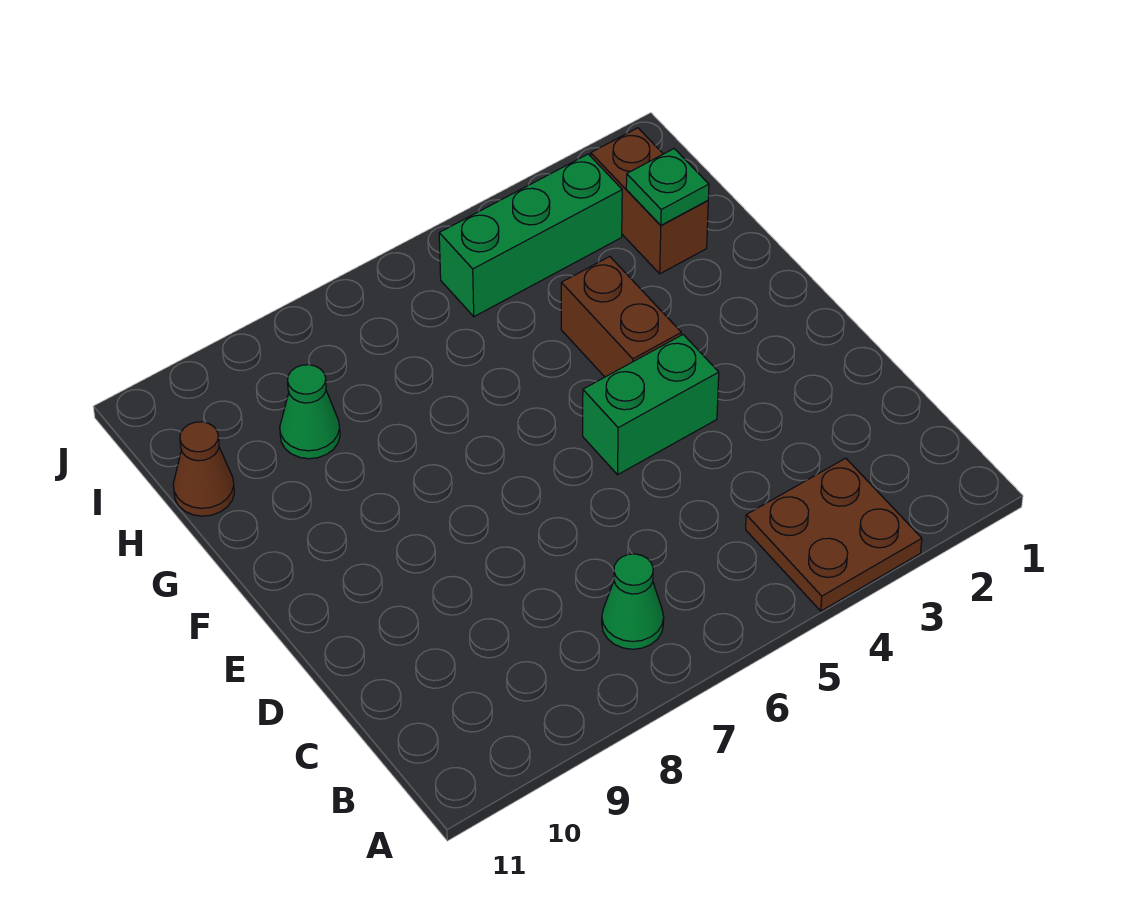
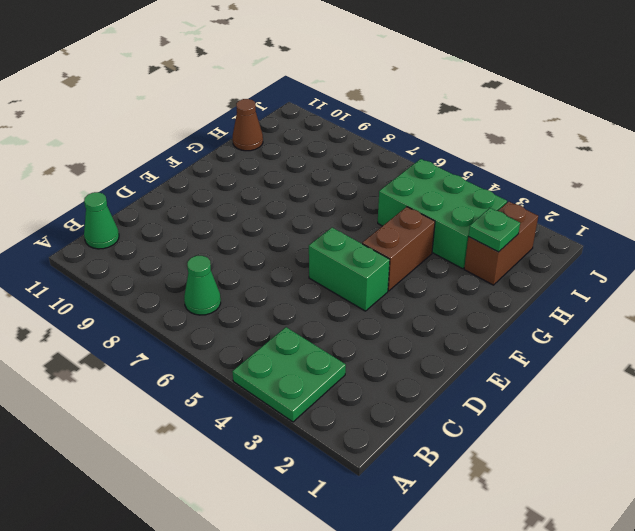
brown 2x2 plate [746,458,922,611] -> green 2x2 plate [232,327,346,422]
green 1x1 cone [280,365,340,459] -> green 1x1 cone moved to [84,192,119,249]
green 1x3 brick [439,154,622,317] -> green 2x3 brick [378,159,507,269]

